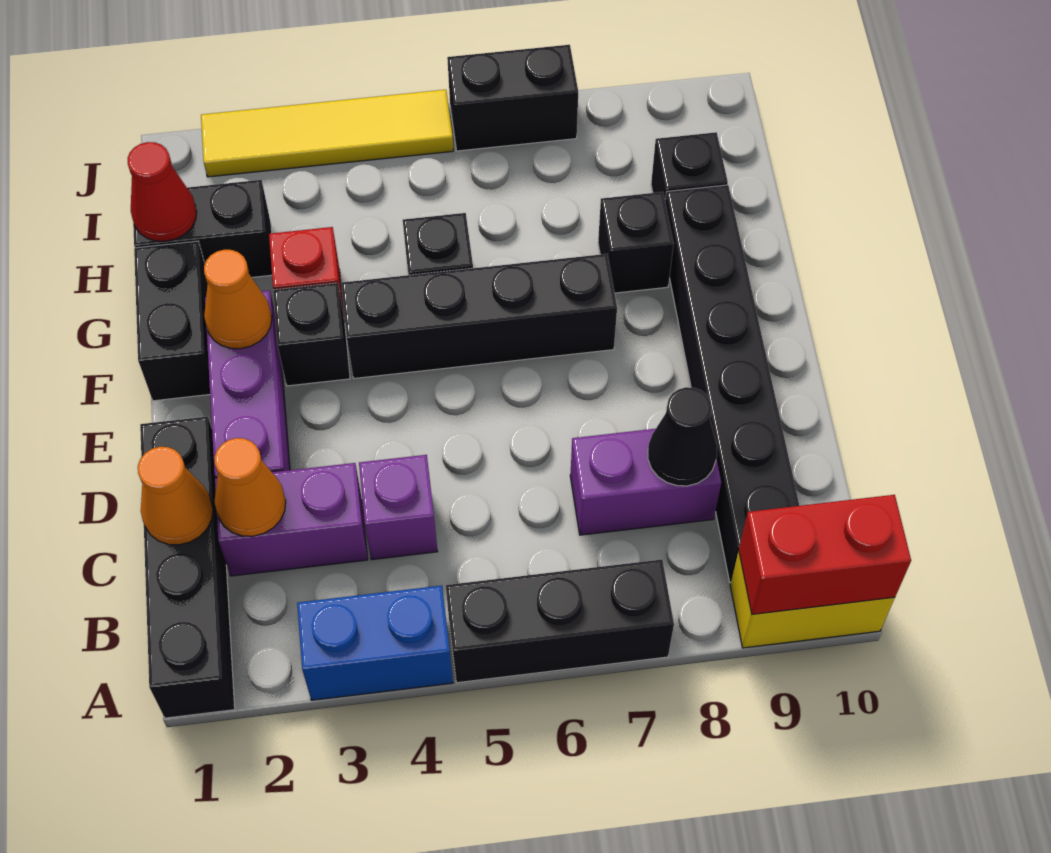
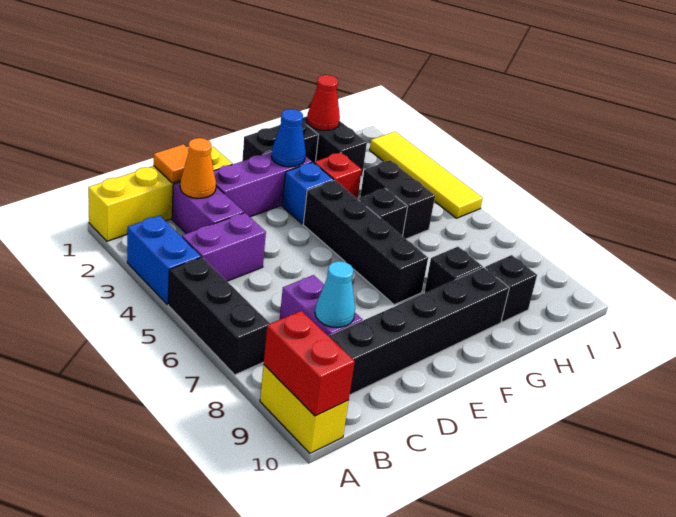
black 1x4 brick [140,417,235,718] -> yellow 1x4 brick [88,147,232,241]
orange 1x1 cone [138,447,213,545] -> orange 1x1 tile [153,144,189,183]
purple 1x1 brick [359,455,438,560] -> purple 1x2 brick [182,213,266,281]
black 1x1 cone [648,387,717,486] -> cyan 1x1 cone [315,261,355,327]
orange 1x1 cone [204,250,272,349] -> blue 1x1 cone [271,109,306,167]
black 1x1 brick [273,283,350,386] -> blue 1x1 brick [282,162,334,224]
black 1x2 brick [447,45,578,151] -> black 1x2 brick moved to [360,160,435,239]

